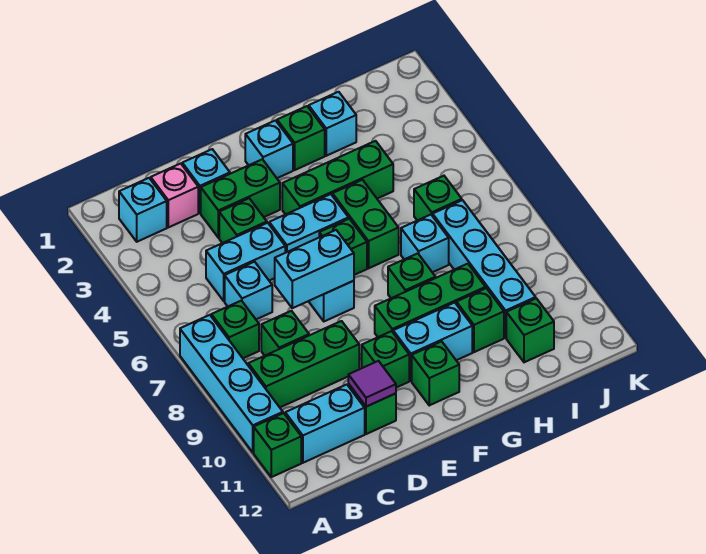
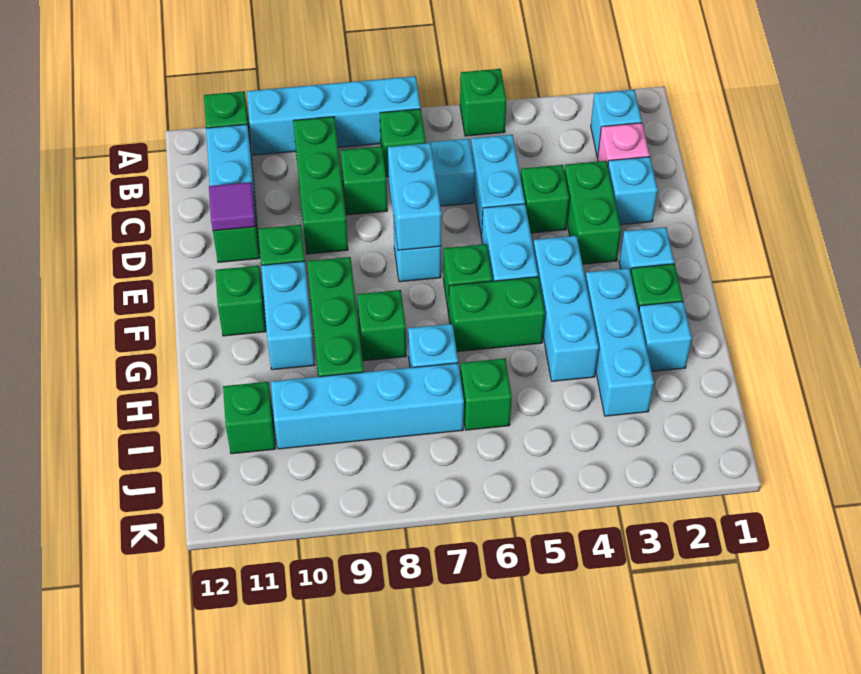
green 1x3 brick [282,141,393,214] -> cyan 1x3 brick [533,236,599,381]
none -> cyan 1x3 brick [585,268,654,416]
green 1x1 brick [456,288,504,352] -> green 1x1 brick moved to [460,69,506,136]

